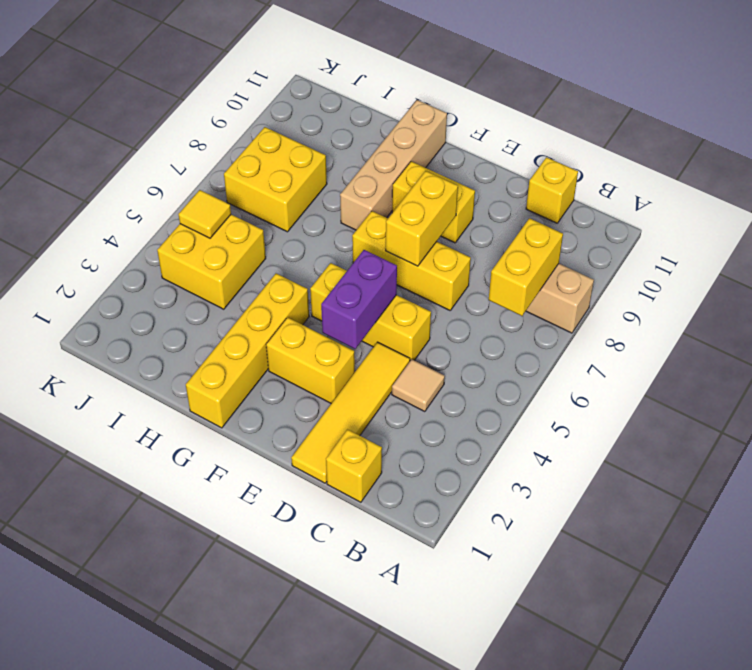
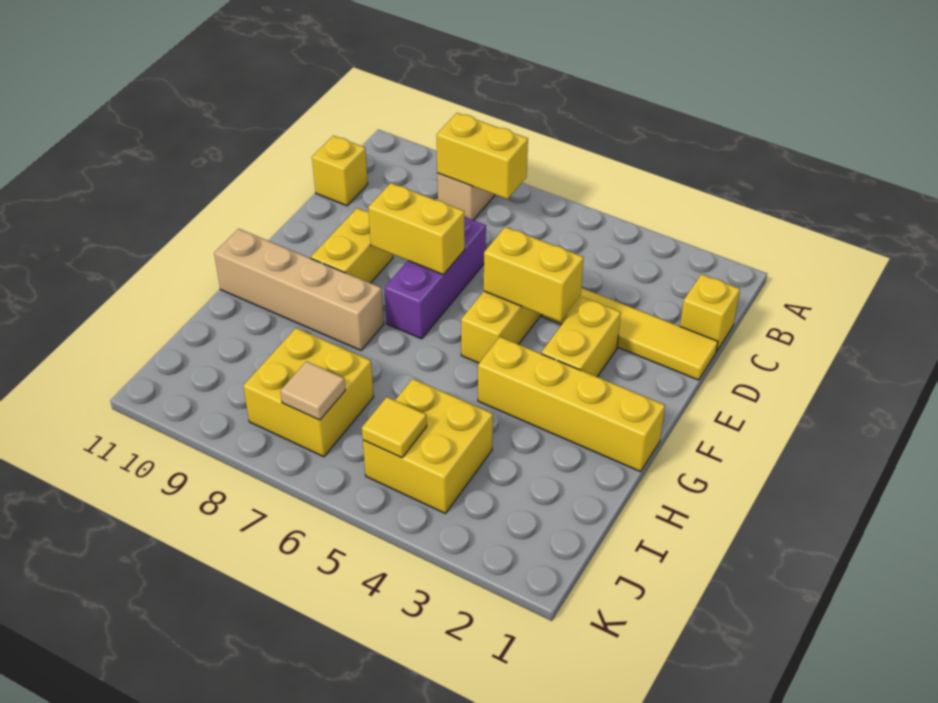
tan 1x1 tile [392,359,445,412] -> tan 1x1 tile moved to [280,361,345,420]
yellow 1x3 brick [352,211,471,310] -> purple 1x3 brick [384,216,486,339]
purple 1x2 brick [321,250,397,349] -> yellow 1x2 brick [484,227,584,322]

